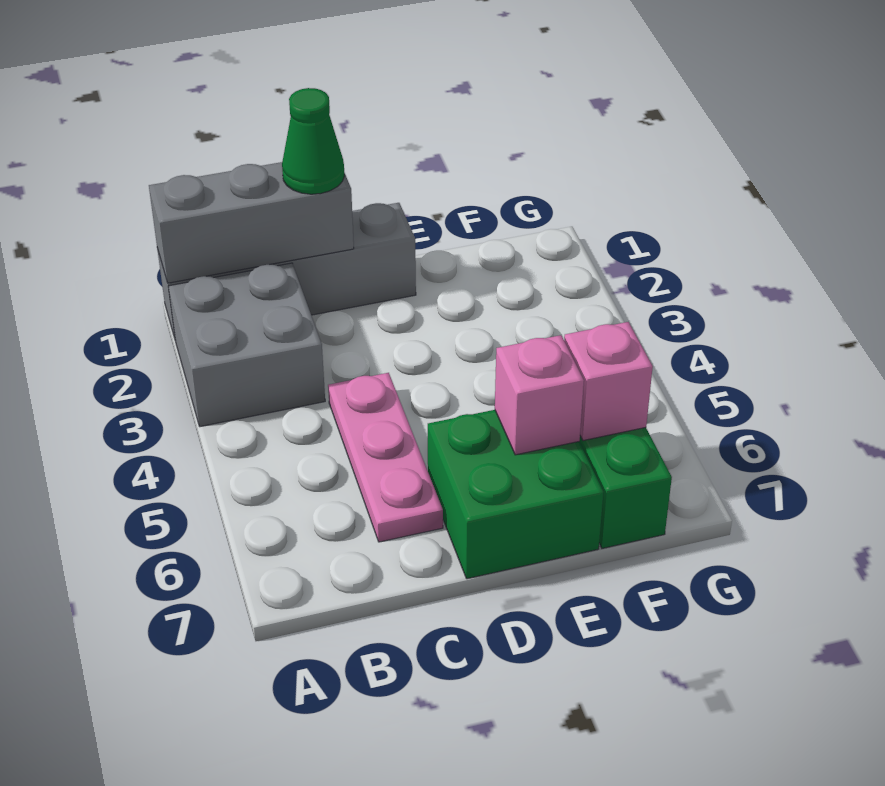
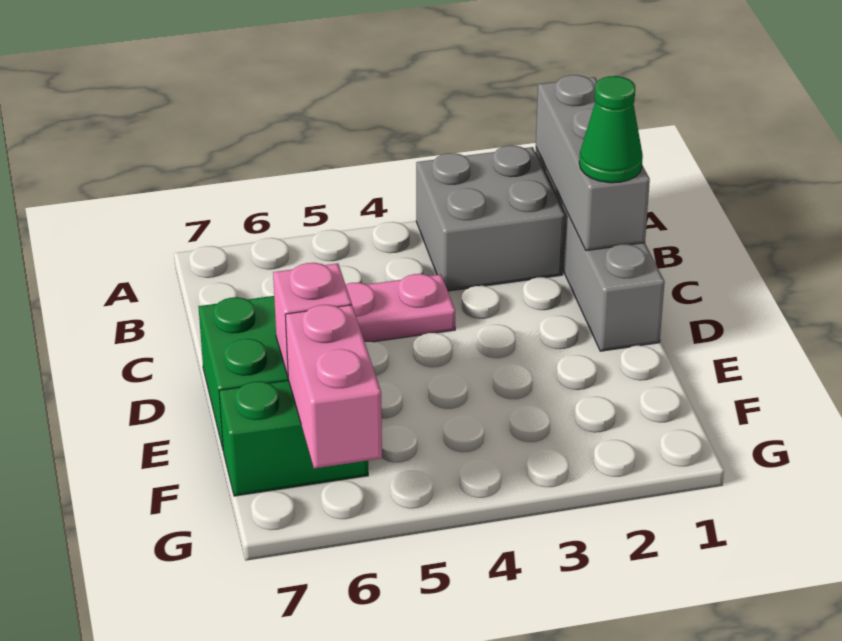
pink 1x1 brick [564,322,653,441] -> pink 1x2 brick [285,305,382,468]

